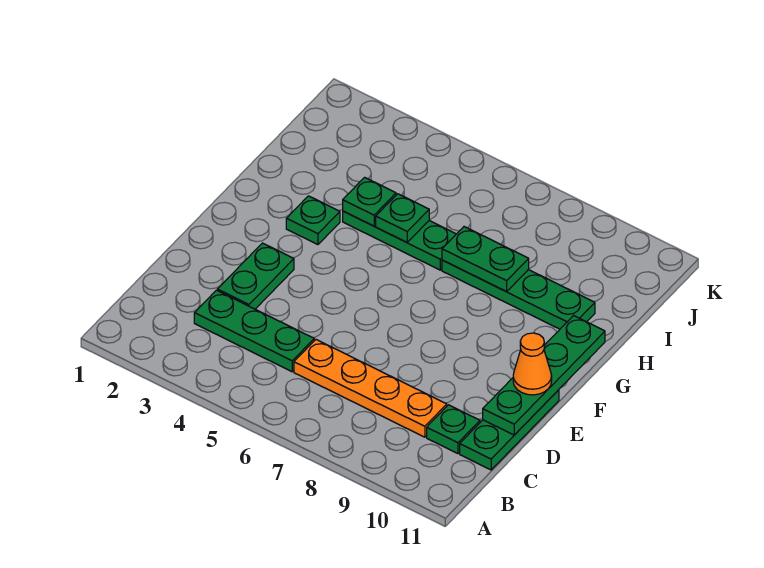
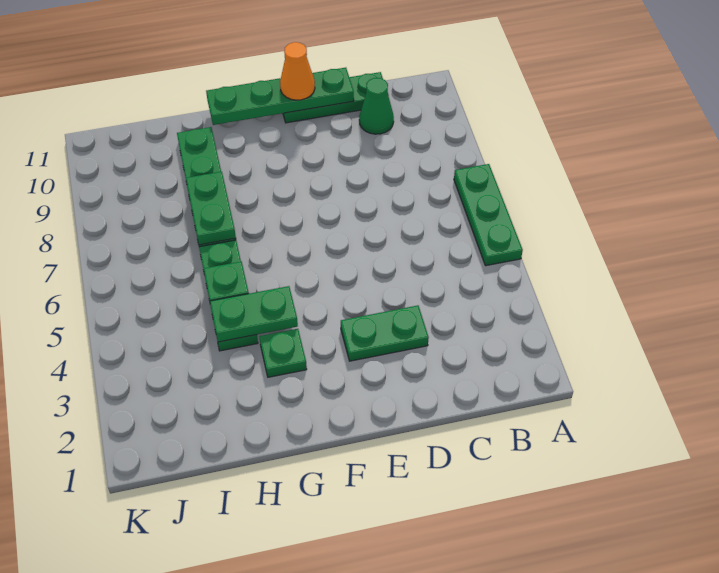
green 1x3 plate [194,290,314,372] -> green 1x3 plate moved to [454,164,523,266]
orange 1x4 plate [294,340,447,437] -> none
green 1x1 plate [427,405,480,454] -> green 1x1 cone [359,78,394,134]
green 1x1 plate [343,177,396,226] -> green 1x2 plate [210,286,298,342]

